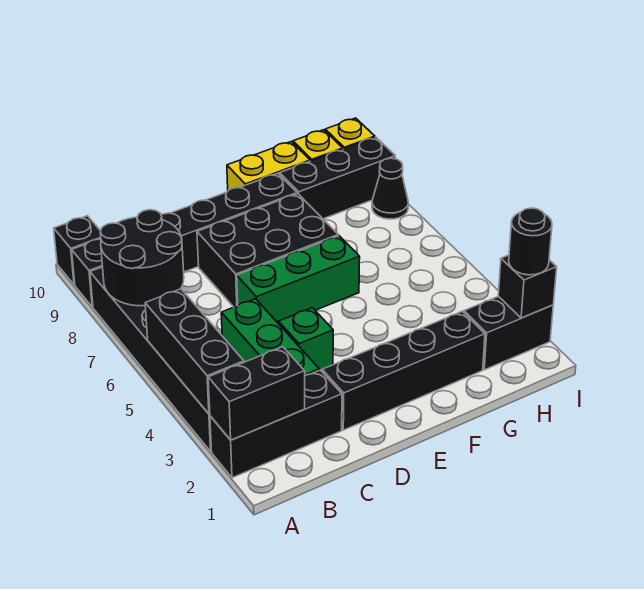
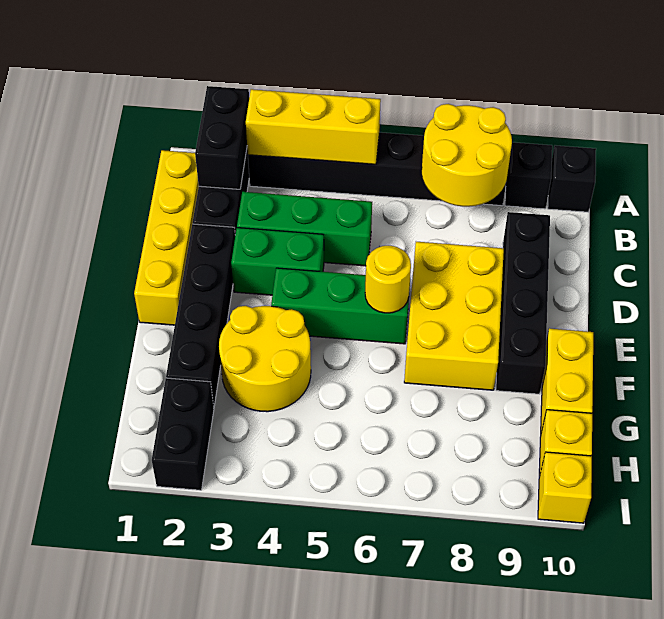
black 1x3 brick [145,289,244,414] -> yellow 1x3 brick [246,89,381,164]
black 2x2 round brick [100,210,184,306] -> yellow 2x2 round brick [422,104,512,207]
none -> yellow 1x4 brick [134,150,199,325]
green 1x1 brick [278,308,333,371] -> green 1x2 brick [231,228,324,295]
green 1x3 brick [237,236,360,323] -> green 1x3 brick turned to [271,268,410,344]
black 2x3 brick [197,194,338,307] -> yellow 2x3 brick [404,242,504,390]
none -> yellow 1x1 round brick [365,246,411,313]
none -> yellow 2x2 round brick [219,306,311,412]
black 1x3 brick [280,137,395,219] -> none
black 1x1 brick [498,255,557,318] -> none
black 1x1 round brick [509,208,552,275] -> none
black 1x1 cone [372,158,408,219] -> none

